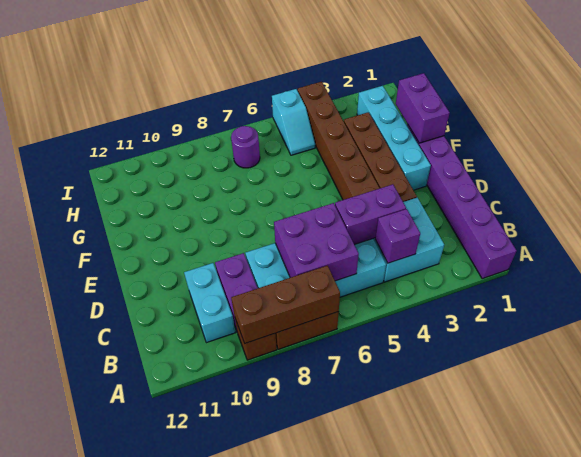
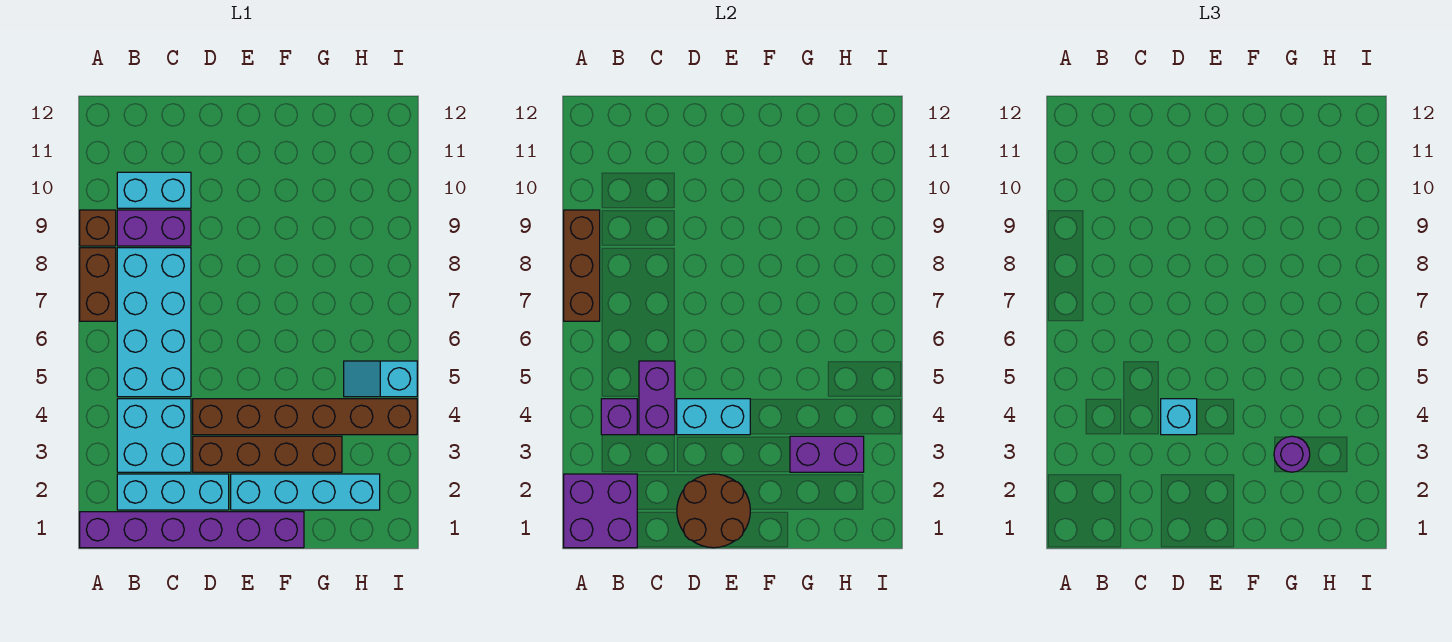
none -> cyan 1x3 brick [117,474,229,510]
purple 2x2 brick [274,203,359,281] -> purple 2x2 brick moved to [564,474,637,548]
none -> brown 2x2 round brick [677,474,750,548]
none -> cyan 1x2 brick [677,399,750,435]
none -> cyan 1x1 brick [1161,399,1197,435]
purple 1x2 brick [396,73,450,143] -> purple 1x2 brick moved to [790,436,864,472]
purple 1x1 round brick [231,126,260,168] -> purple 1x1 round brick moved to [1274,436,1310,472]

